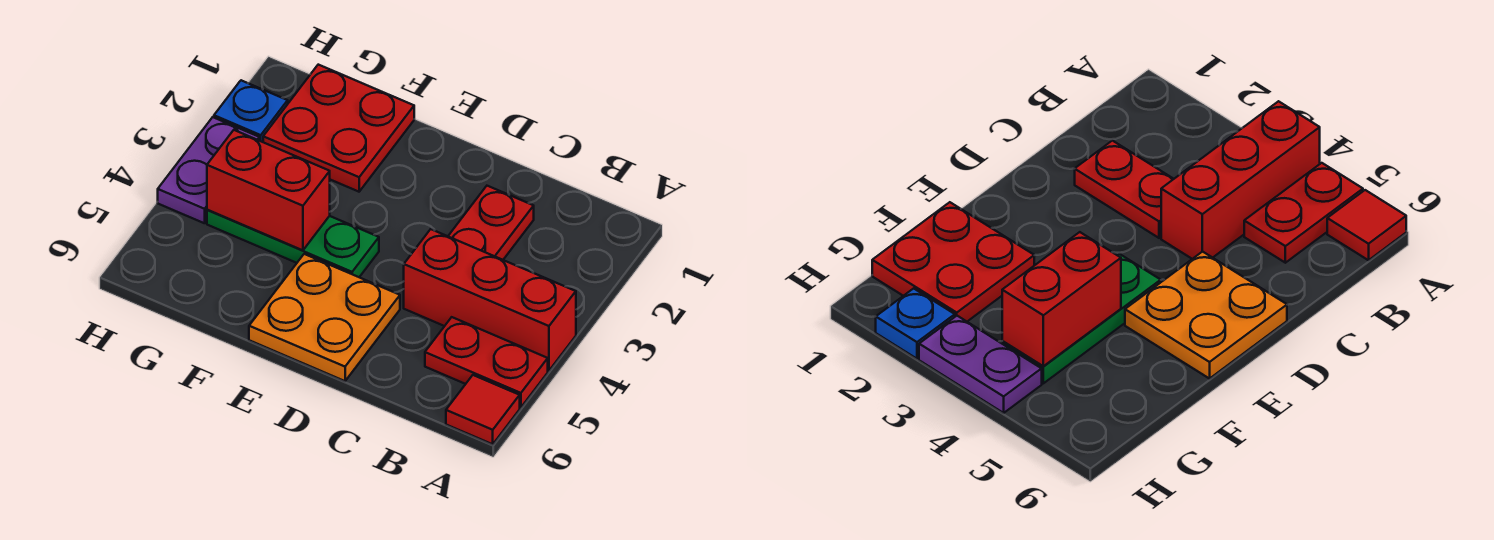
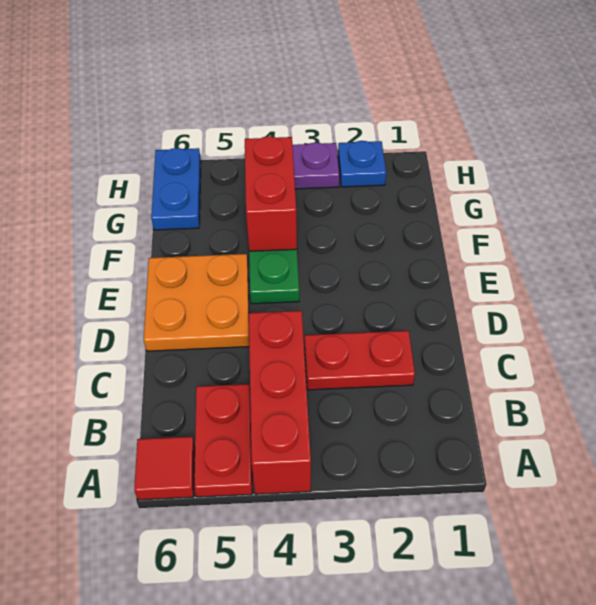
red 2x2 plate [263,65,414,192] -> none
none -> blue 1x2 plate [151,148,201,230]

